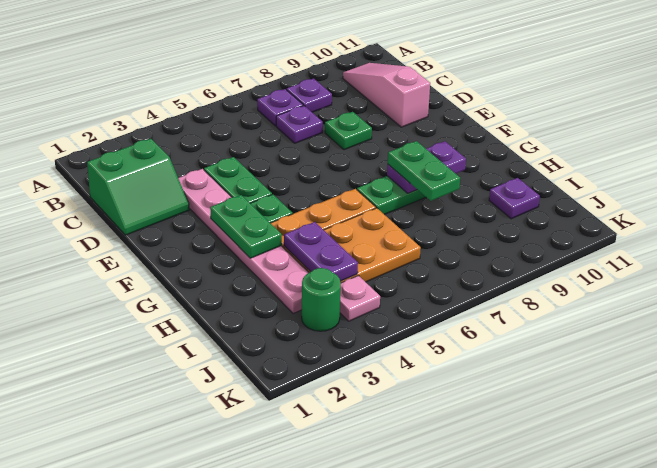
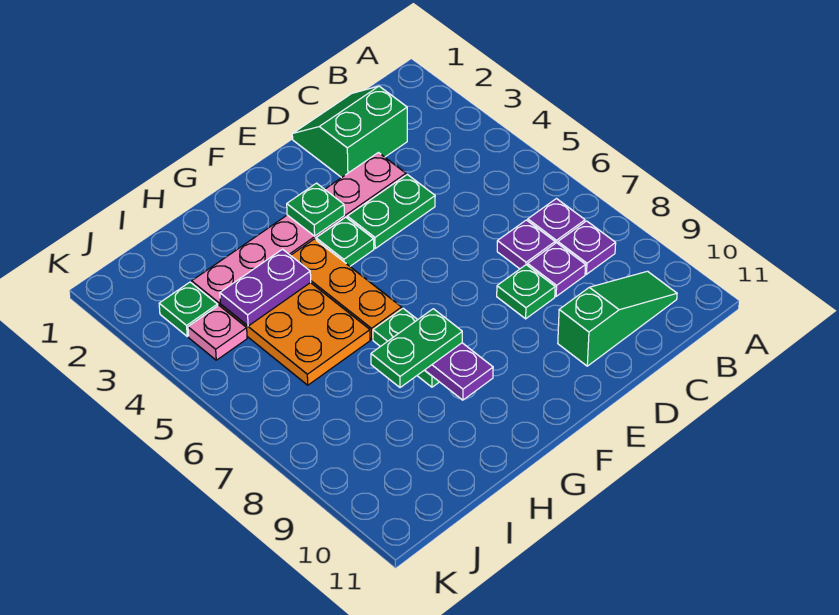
pink 1x3 slope [343,63,430,127] -> green 1x3 slope [558,271,677,366]
green 2x2 slope [87,139,189,235] -> green 2x2 slope turned to [292,86,407,178]
green 1x2 plate [210,195,282,258] -> green 1x1 plate [287,183,344,236]
purple 1x1 plate [489,178,540,219] -> purple 1x1 plate moved to [528,243,586,296]
green 1x1 round brick [302,268,341,331] -> green 1x1 plate [159,282,218,336]

